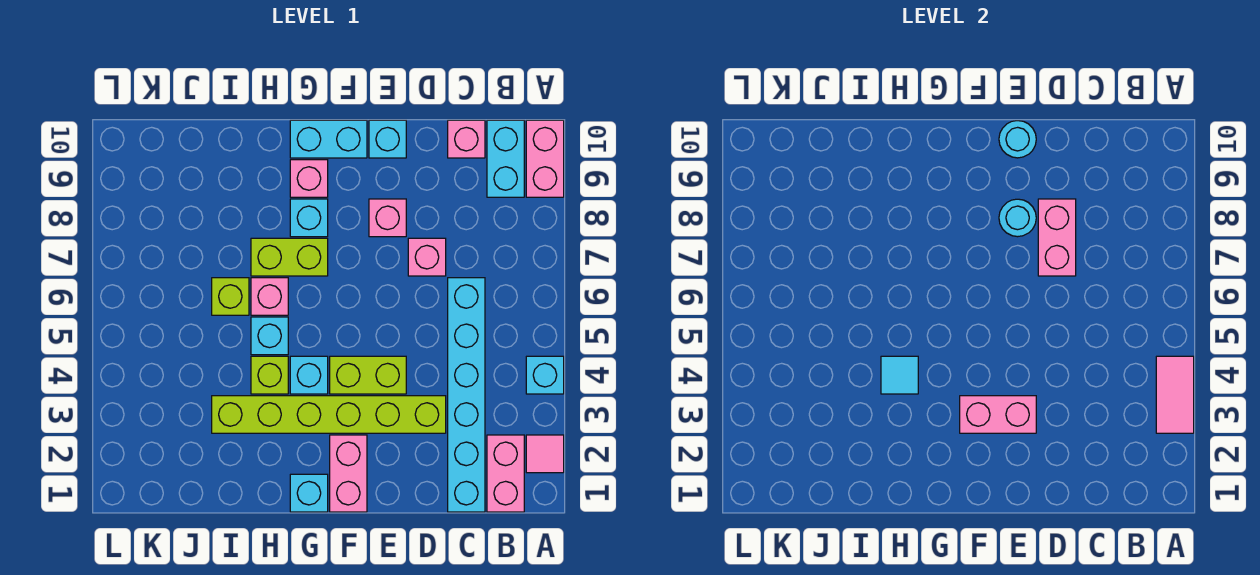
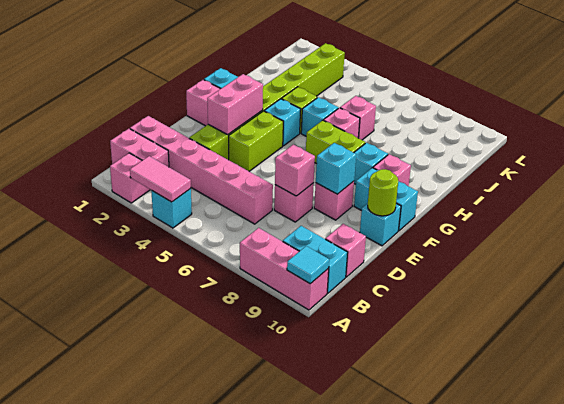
pink 1x1 tile [526,435,564,473] -> pink 1x1 brick [110,153,150,203]
pink 1x2 brick [526,120,564,197] -> pink 1x3 brick [240,228,329,310]
cyan 1x6 brick [448,278,485,512] -> pink 1x6 brick [130,116,273,224]
lime 1x6 brick [212,396,446,433] -> lime 1x8 brick [189,43,345,160]
pink 1x2 brick [1038,199,1076,276] -> pink 1x1 brick [275,145,315,196]
cyan 1x1 round brick [999,199,1036,237] -> cyan 1x1 brick [316,143,356,194]
cyan 1x1 round brick [999,121,1036,158] -> lime 1x1 round brick [368,169,398,216]
cyan 1x2 brick [290,120,367,158] -> cyan 1x2 brick turned to [354,168,418,231]
lime 1x2 brick [251,238,328,276] -> lime 1x2 brick turned to [305,120,365,164]
cyan 1x1 tile [881,356,918,394] -> cyan 1x1 tile moved to [287,246,329,284]
lime 1x1 brick [212,278,249,315] -> pink 1x1 brick [340,96,376,140]

